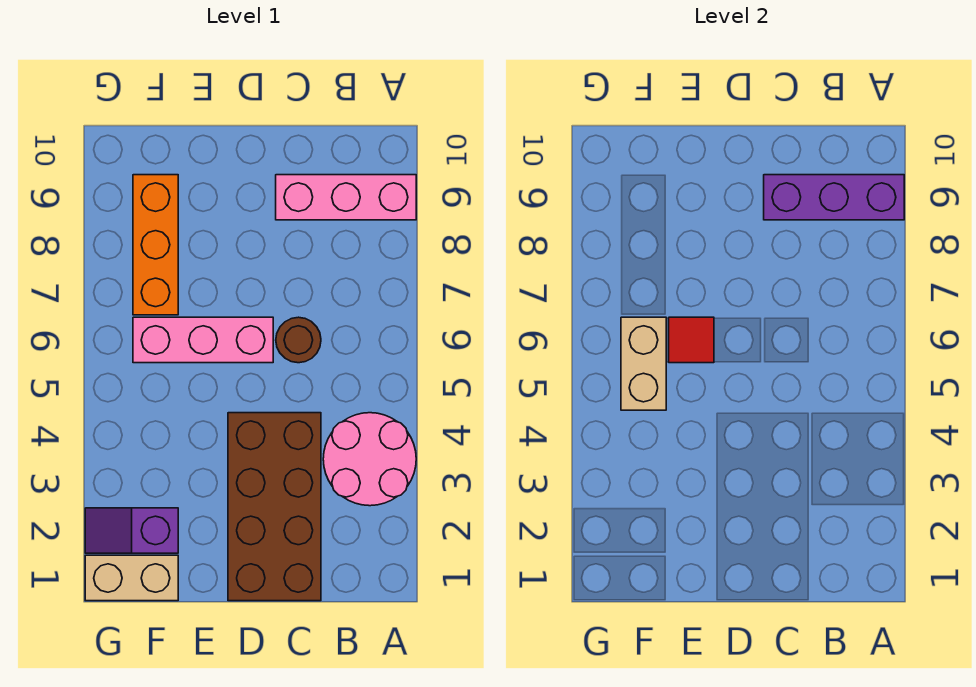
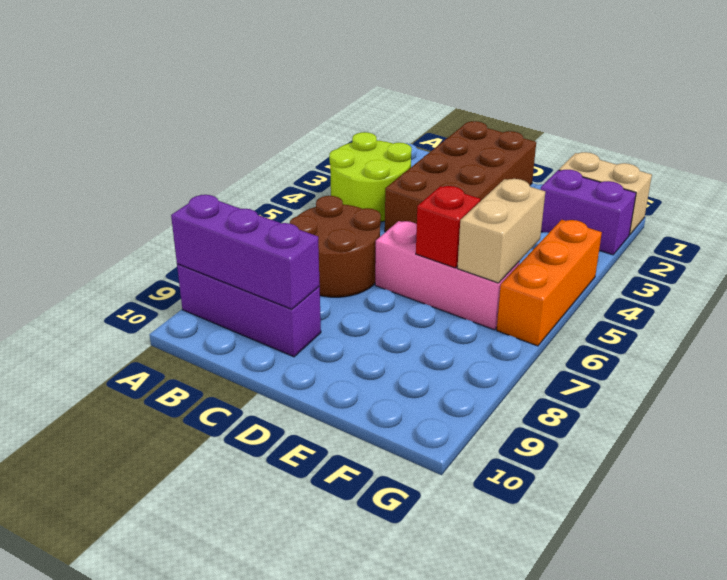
pink 2x2 round brick [323,413,416,506] -> lime 2x2 round brick [329,132,412,222]
pink 1x3 brick [276,175,416,220] -> purple 1x3 brick [177,264,321,357]
brown 1x1 round brick [276,317,321,363] -> brown 2x2 round brick [290,196,381,297]
red 1x1 tile [669,317,714,363] -> red 1x1 brick [416,186,480,268]
purple 1x2 slope [85,508,178,553] -> purple 1x2 brick [541,170,636,255]
orange 1x3 brick [133,175,178,315] -> orange 1x3 brick moved to [497,220,602,346]

